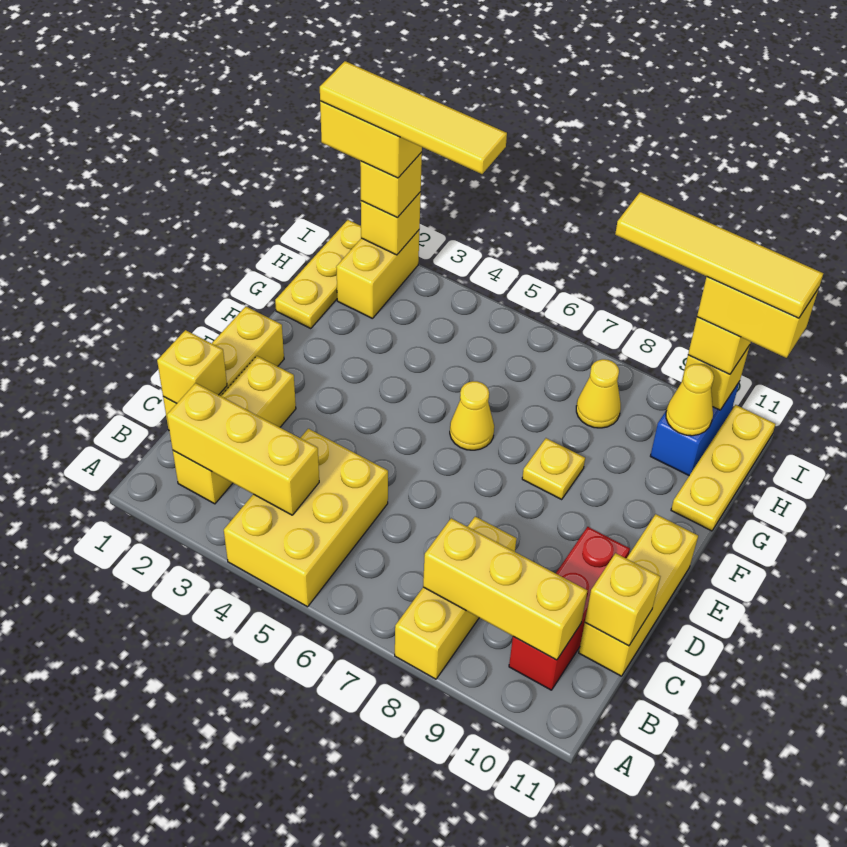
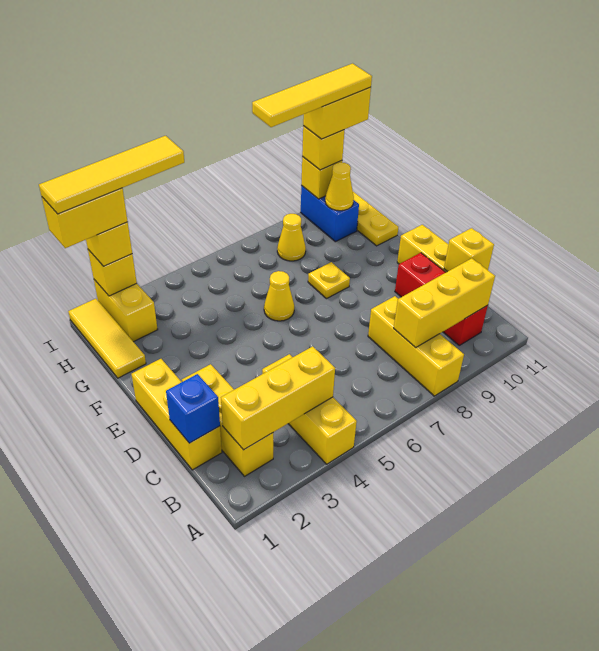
yellow 2x3 brick [224,429,388,607] -> yellow 1x3 brick [262,354,357,464]
yellow 1x1 brick [157,330,227,404] -> blue 1x1 brick [166,374,220,443]
yellow 1x3 plate [275,220,361,329] -> yellow 1x3 tile [68,299,146,378]

